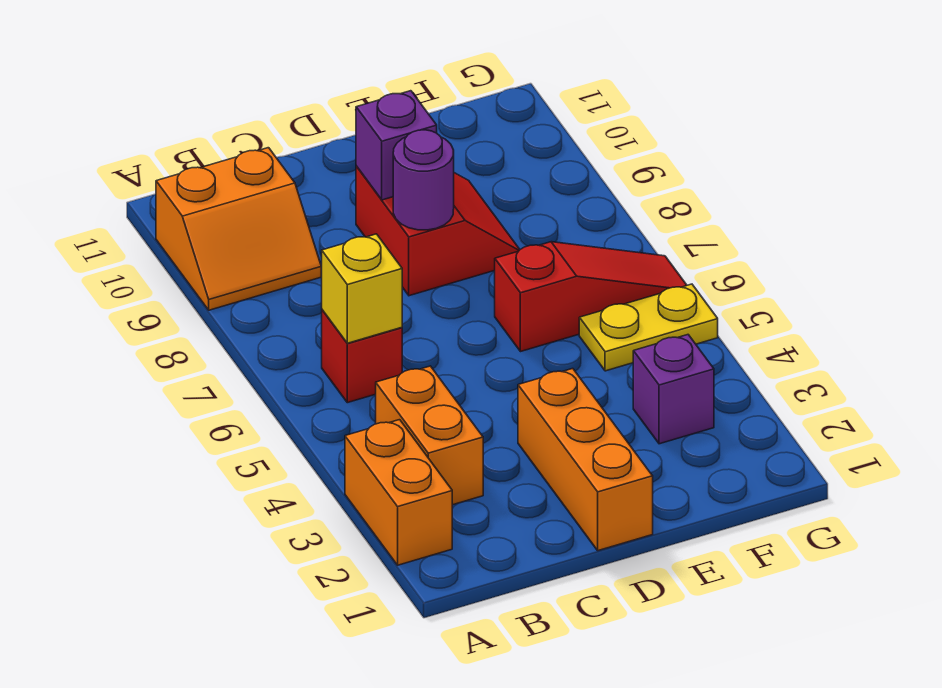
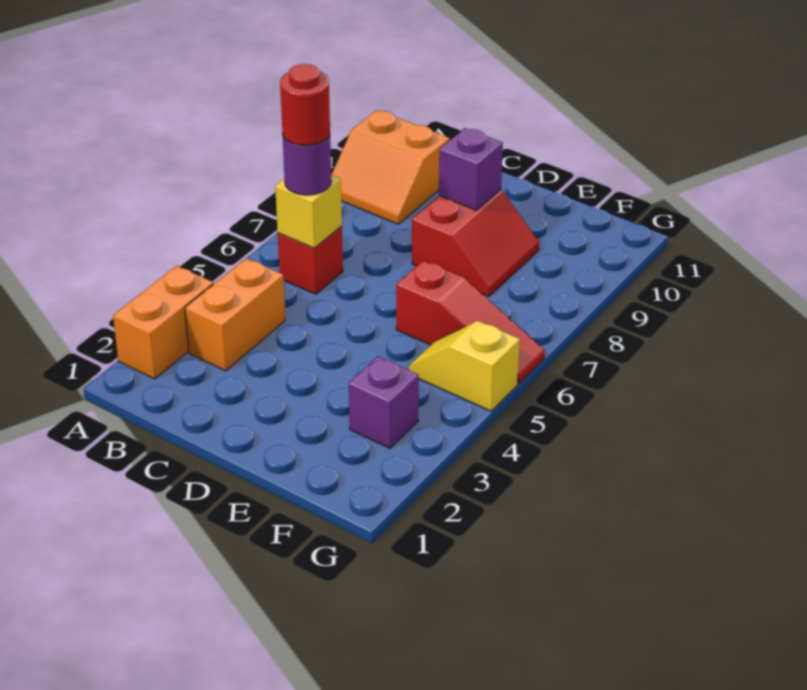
none -> red 1x1 round brick [280,64,330,146]
orange 1x3 brick [518,369,653,551] -> none
purple 1x1 round brick [393,130,454,230] -> purple 1x1 round brick moved to [283,134,331,195]
yellow 1x2 plate [579,284,718,371] -> yellow 1x2 slope [409,321,520,411]

